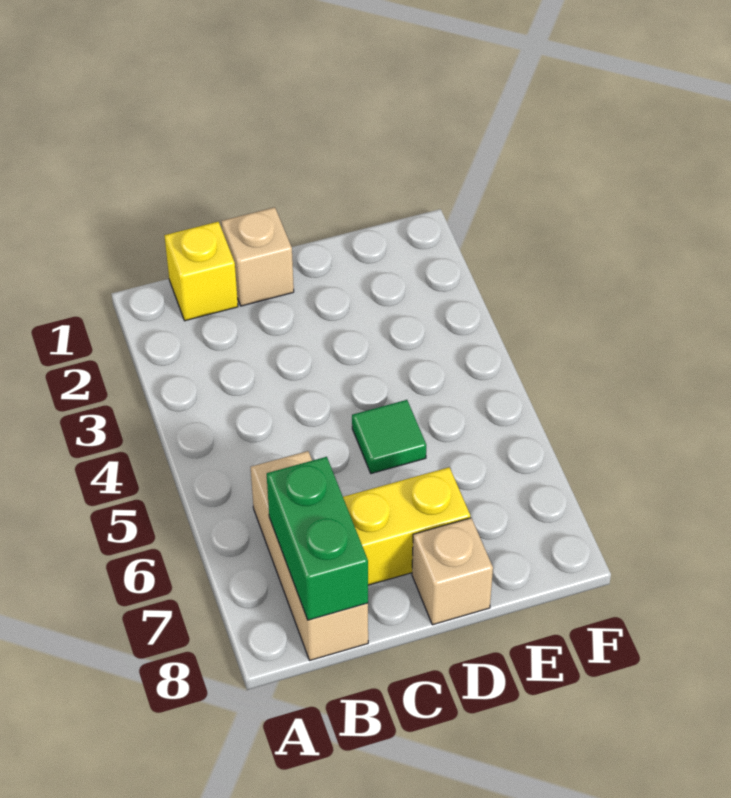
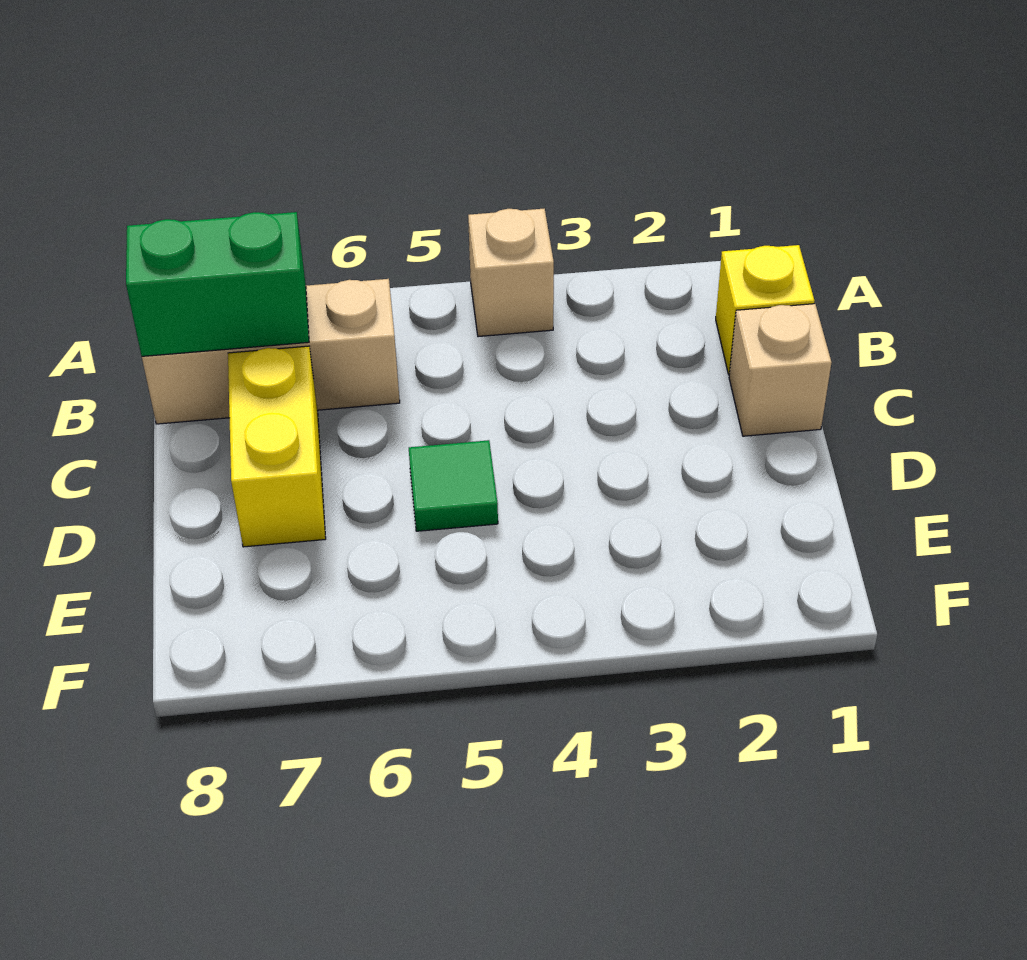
tan 1x1 brick [412,518,493,625] -> tan 1x1 brick moved to [468,209,554,337]

